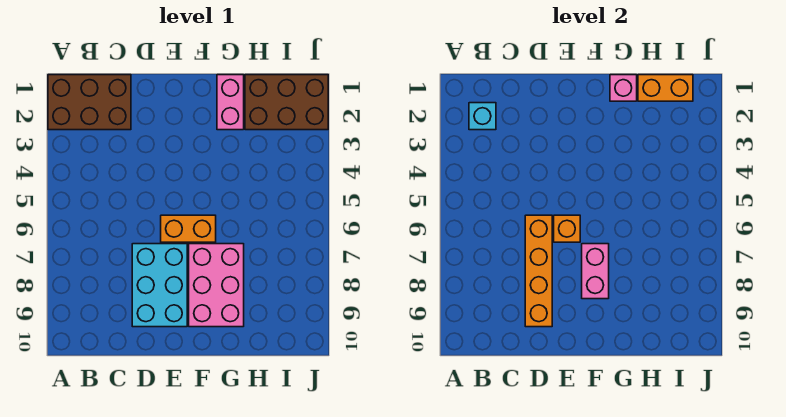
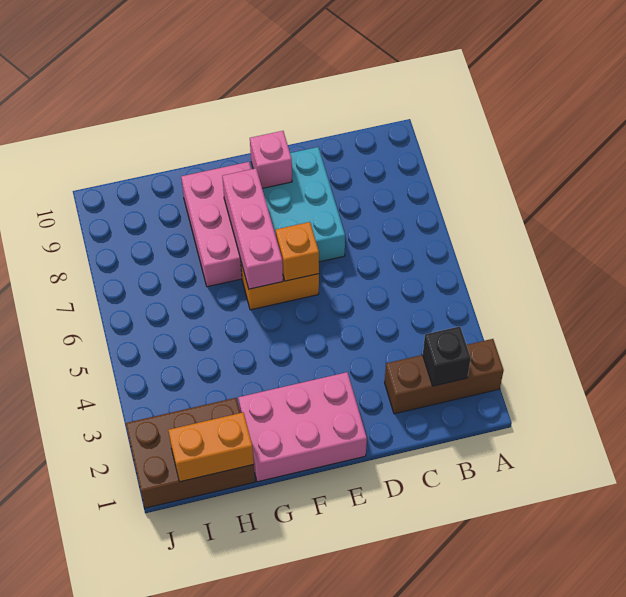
brown 2x3 brick [48,75,131,130] -> brown 1x3 brick [385,339,504,414]
cyan 1x1 brick [469,103,496,130] -> black 1x1 brick [423,326,471,386]
orange 1x4 brick [525,215,552,327] -> none
pink 1x2 brick [582,244,609,299] -> pink 1x3 brick [222,168,283,289]
pink 1x2 brick [217,75,244,130] -> pink 2x3 brick [238,372,367,482]
pink 1x1 brick [610,75,637,101] -> pink 1x1 brick moved to [250,131,292,188]

